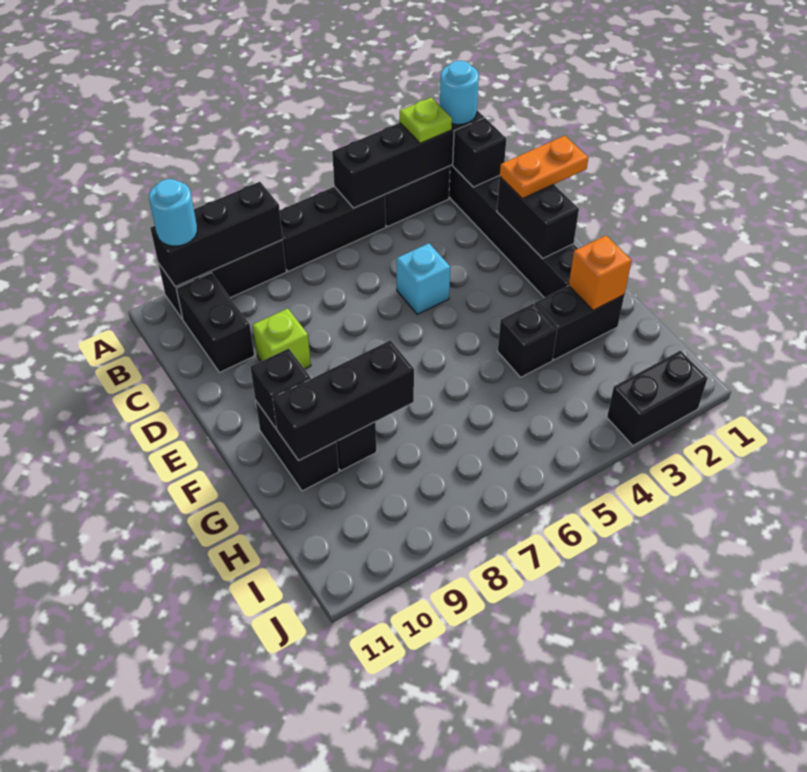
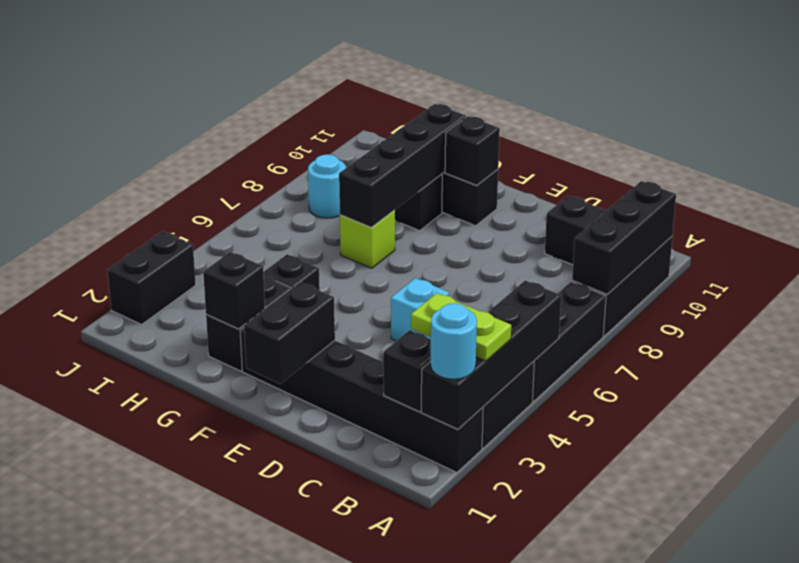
lime 1x1 plate [400,98,452,143] -> lime 1x2 plate [411,293,511,361]
cyan 1x1 round brick [149,179,197,246] -> cyan 1x1 round brick moved to [308,154,346,218]
orange 1x2 plate [500,136,588,199] -> none
black 1x2 brick [497,177,579,259] -> black 1x2 brick turned to [244,282,335,384]
lime 1x1 brick [253,308,311,369] -> lime 1x1 brick moved to [340,210,395,268]
orange 1x1 brick [569,235,632,310] -> black 1x1 brick [203,252,265,329]
black 1x3 brick [273,340,414,461] -> black 1x4 brick [339,104,466,228]

